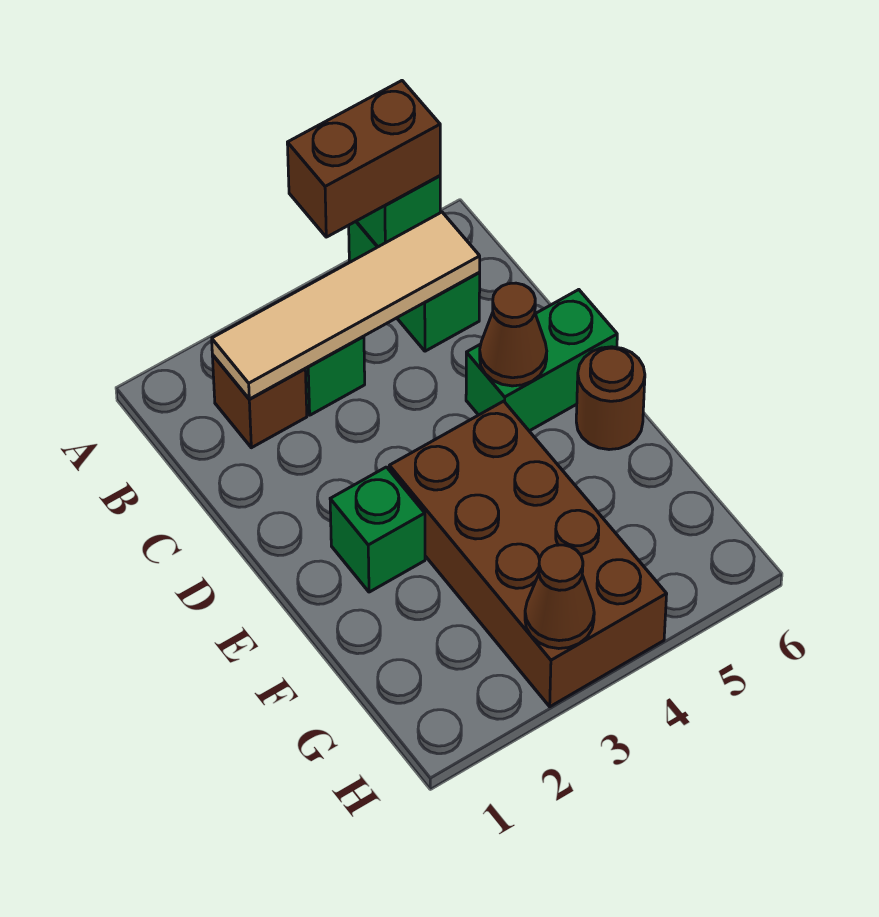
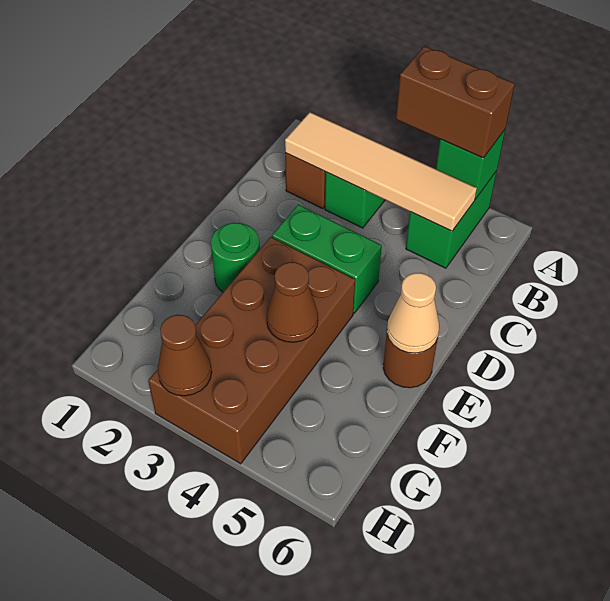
green 1x2 brick [466,290,617,431] -> green 1x2 brick moved to [272,205,382,313]
brown 1x1 cone [480,283,547,386] -> brown 1x1 cone moved to [267,262,318,342]
green 1x1 brick [330,467,425,592] -> green 1x1 round brick [211,223,260,292]
none -> tan 1x1 cone [387,273,439,353]

